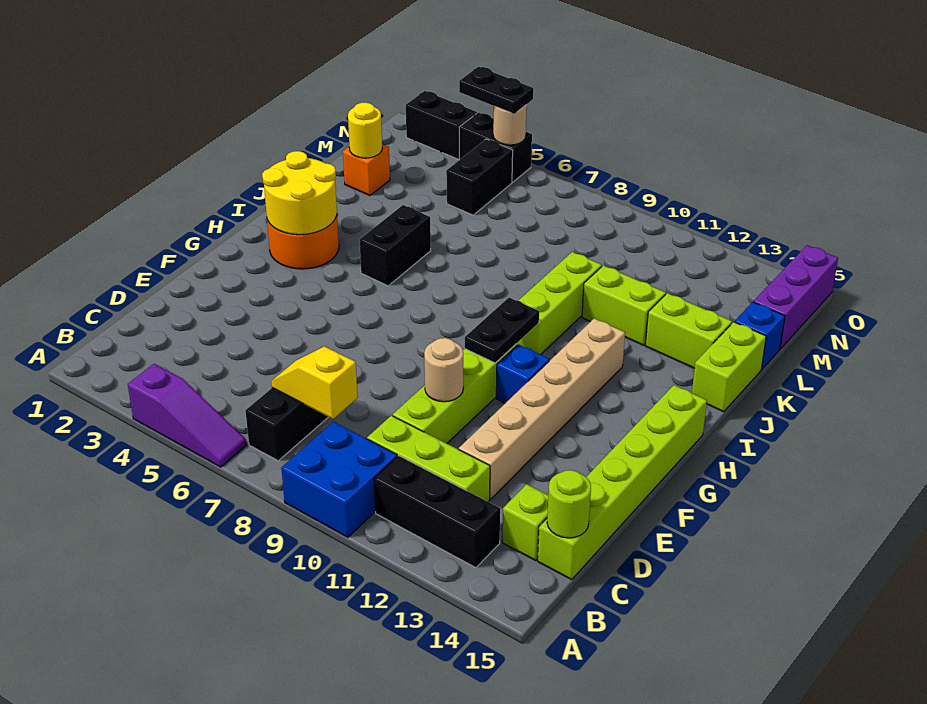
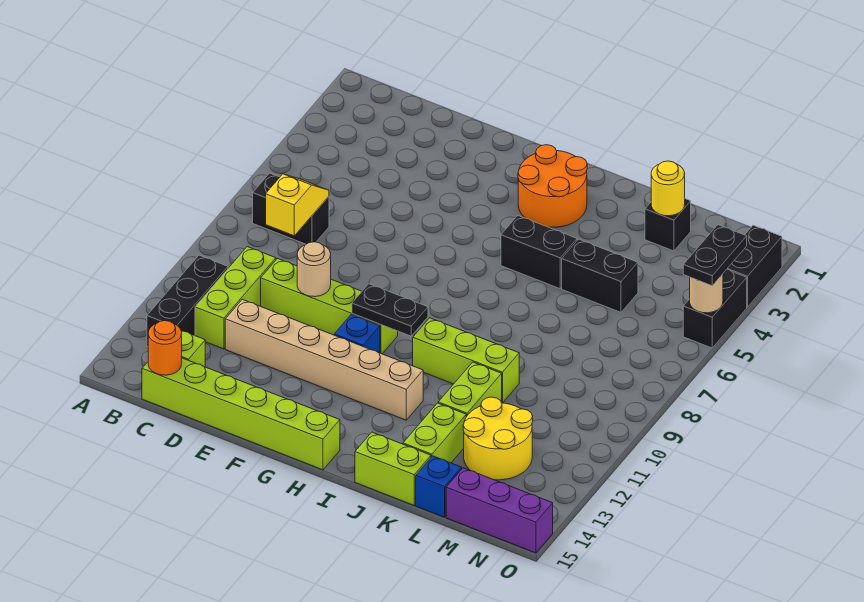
purple 1x3 slope [128,364,246,467] -> none
blue 2x2 brick [281,422,397,537] -> none
lime 1x1 round brick [547,470,591,538] -> orange 1x1 round brick [148,321,182,375]
yellow 2x2 round brick [262,151,337,235] -> yellow 2x2 round brick moved to [463,397,533,480]
orange 1x1 brick [343,144,390,195] -> black 1x1 brick [645,199,691,251]
black 1x2 brick [446,139,513,215] -> black 1x2 brick moved to [562,239,638,312]

